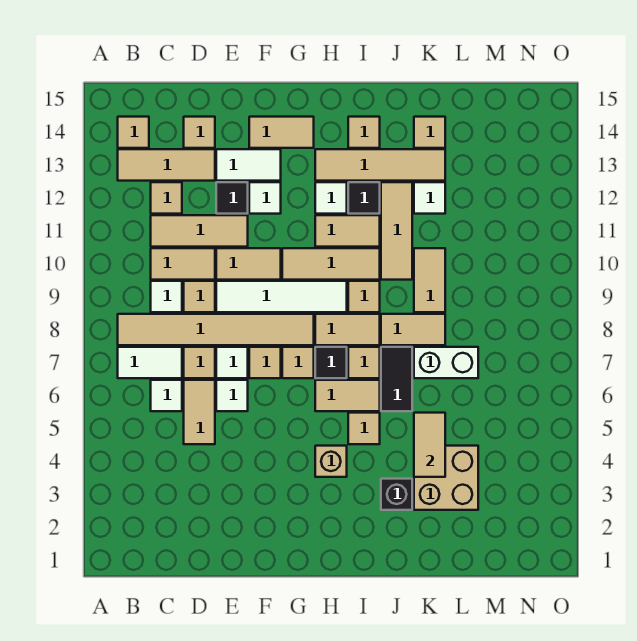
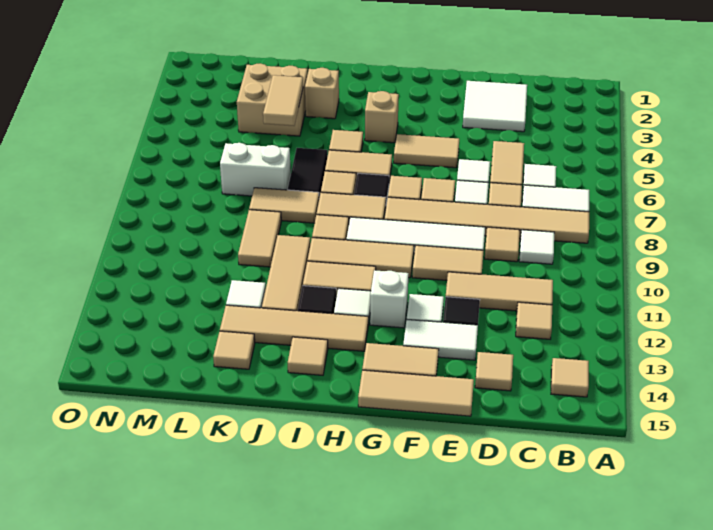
tan 1x3 tile [118,149,215,181] -> tan 1x3 tile moved to [358,370,474,416]
tan 1x2 tile [151,248,215,280] -> tan 1x2 tile moved to [394,134,459,168]
none -> white 2x2 tile [463,81,527,132]
none -> white 1x1 brick [370,270,408,328]
black 1x1 brick [381,479,412,510] -> tan 1x1 brick [305,68,339,119]

